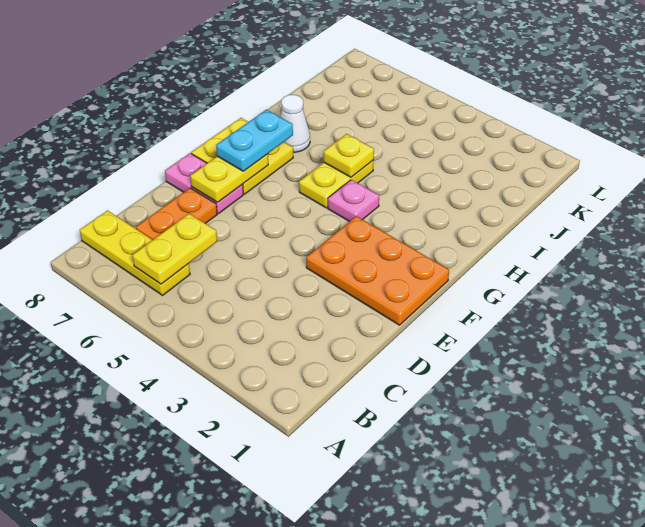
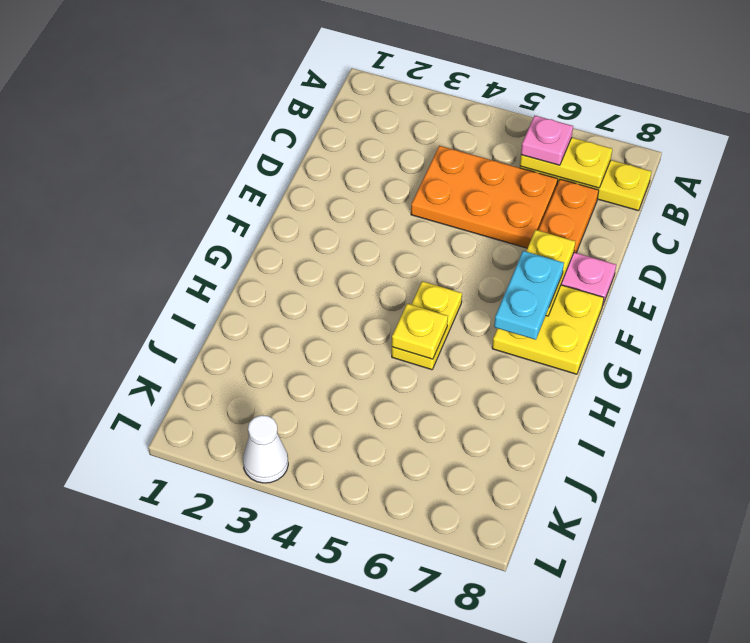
yellow 1x2 plate [132,214,217,284] -> yellow 1x2 plate turned to [520,138,612,188]
orange 2x3 plate [306,216,449,325] -> orange 2x3 plate moved to [411,146,558,248]
pink 1x1 plate [328,180,379,222] -> pink 1x1 plate moved to [521,116,573,165]
white 1x1 cone [280,95,310,152] -> white 1x1 cone moved to [243,415,288,483]

